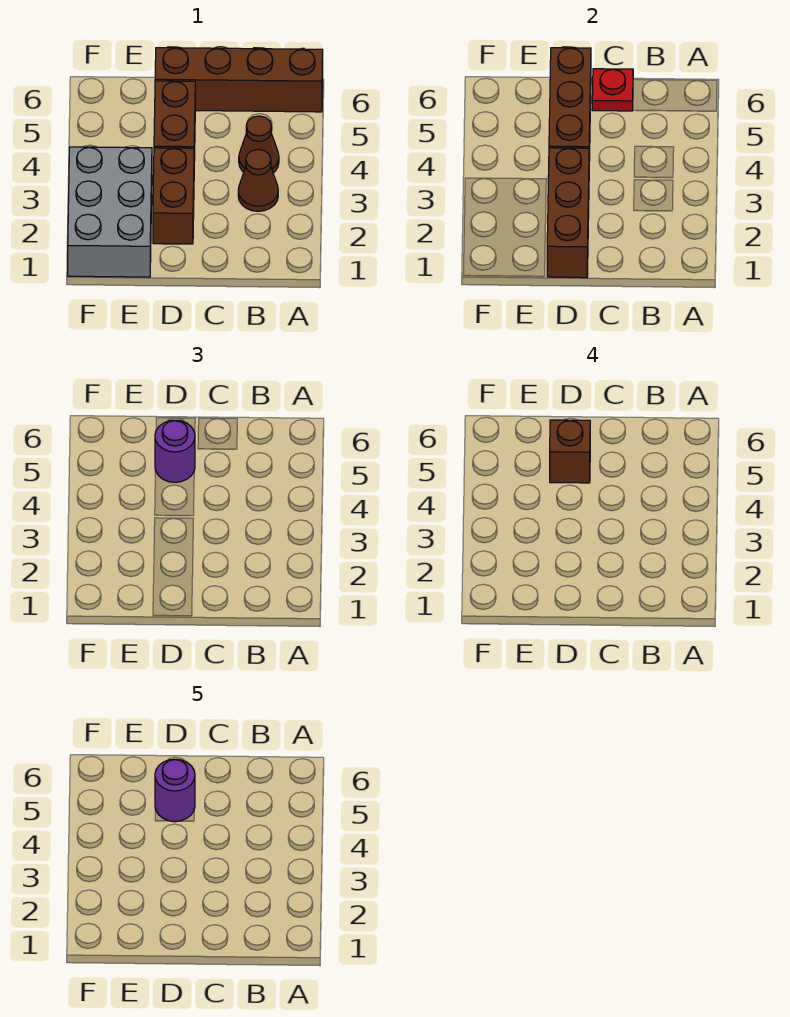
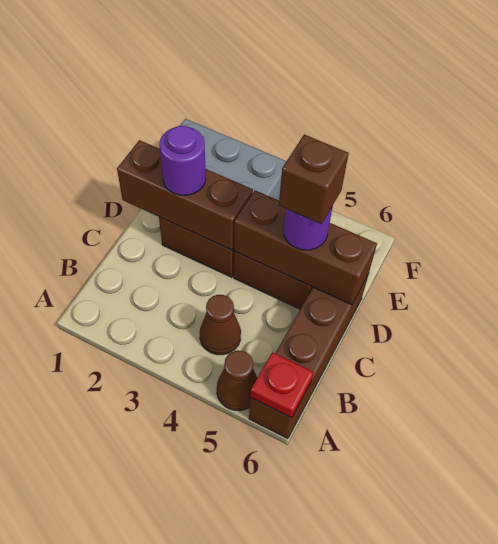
brown 1x1 cone [238,149,278,211] -> brown 1x1 cone moved to [217,351,257,411]
red 1x1 plate [592,69,633,111] -> red 1x1 plate moved to [250,352,313,418]
purple 1x1 round brick [155,759,195,822] -> purple 1x1 round brick moved to [159,126,206,195]

